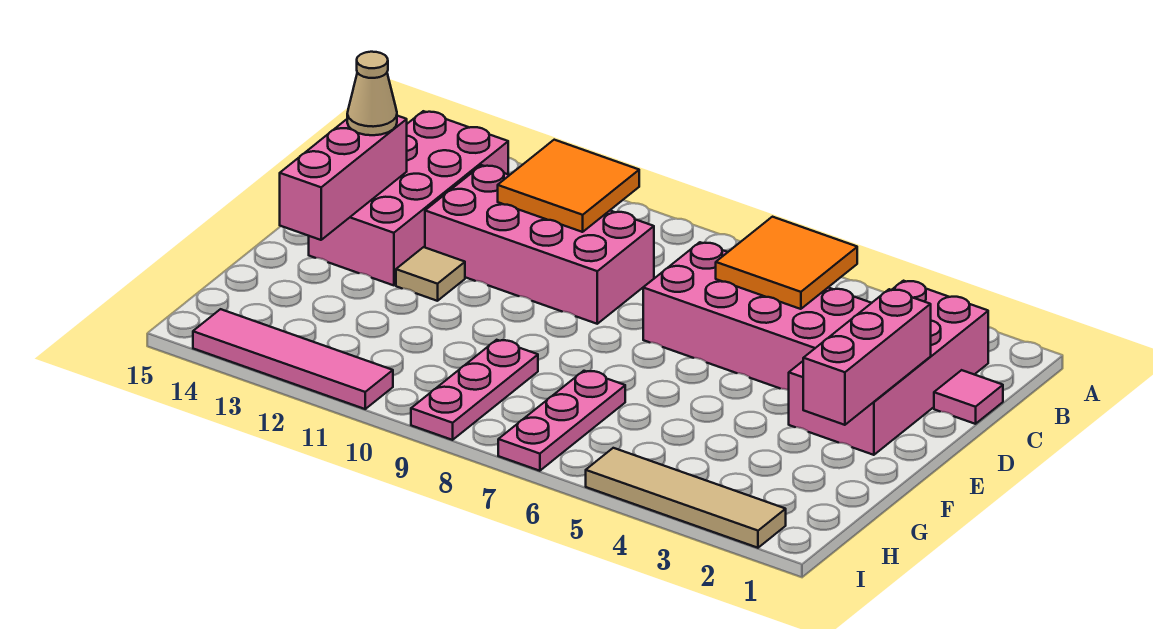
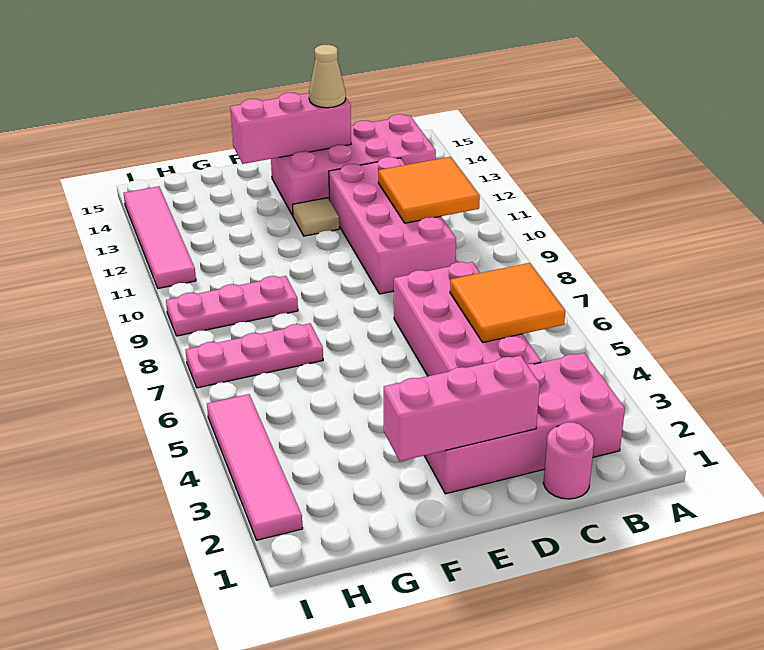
pink 1x1 tile [934,370,1003,424] -> pink 1x1 round brick [543,422,594,499]
tan 1x4 tile [586,448,786,548] -> pink 1x4 tile [207,394,303,540]

